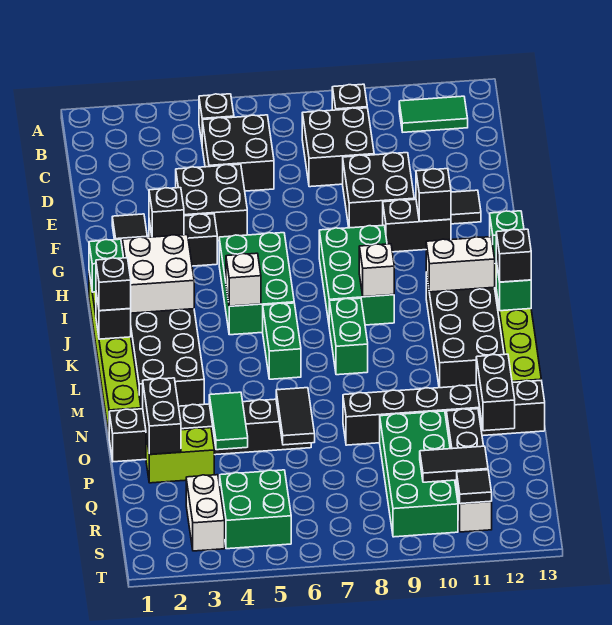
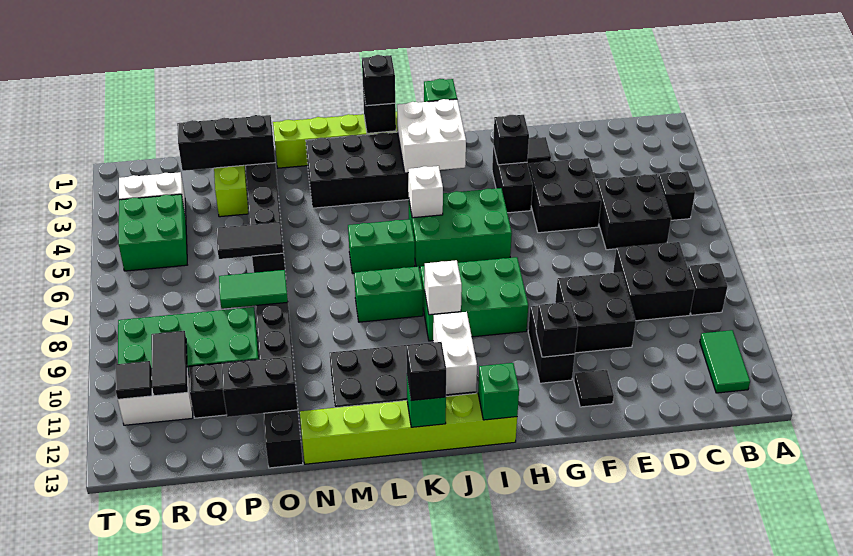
black 1x2 brick [143,378,181,454] -> black 1x3 brick [177,115,275,171]
green 1x2 tile [209,392,248,450] -> green 1x2 tile moved to [219,270,288,309]

